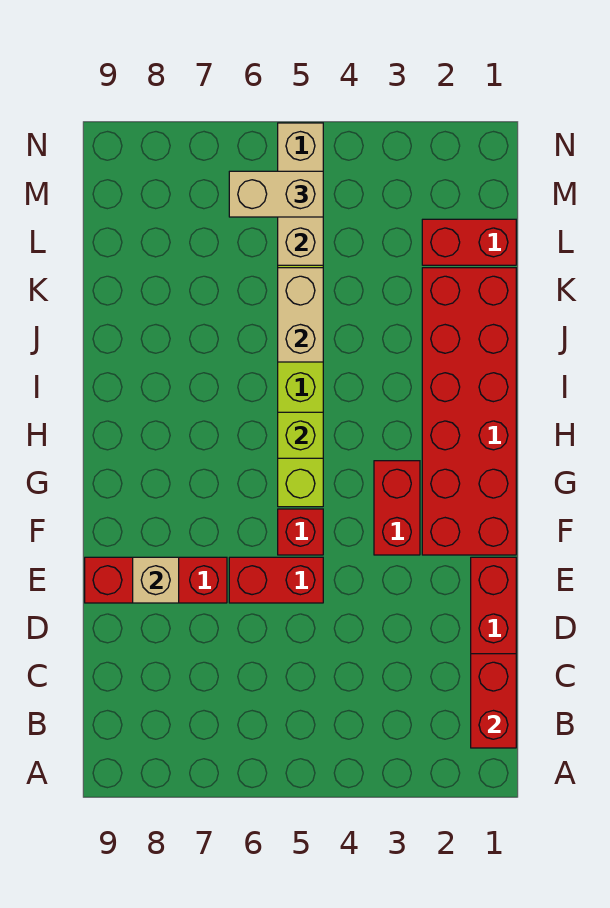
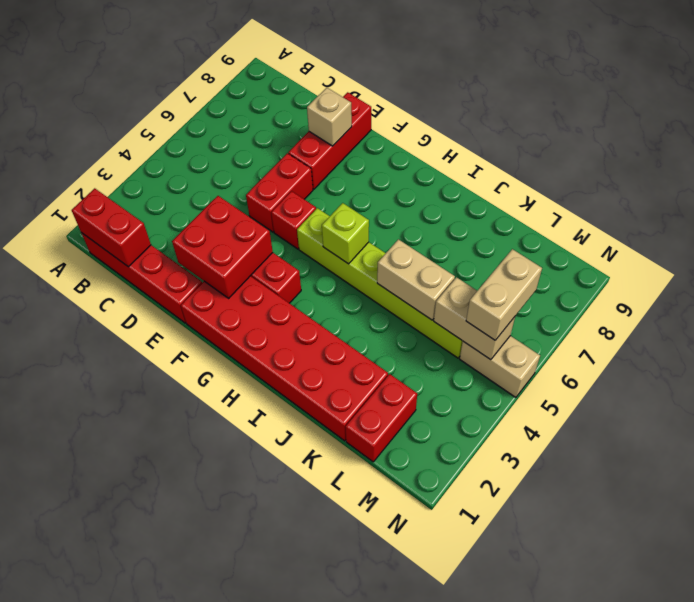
none -> red 2x2 brick [172,196,273,298]

